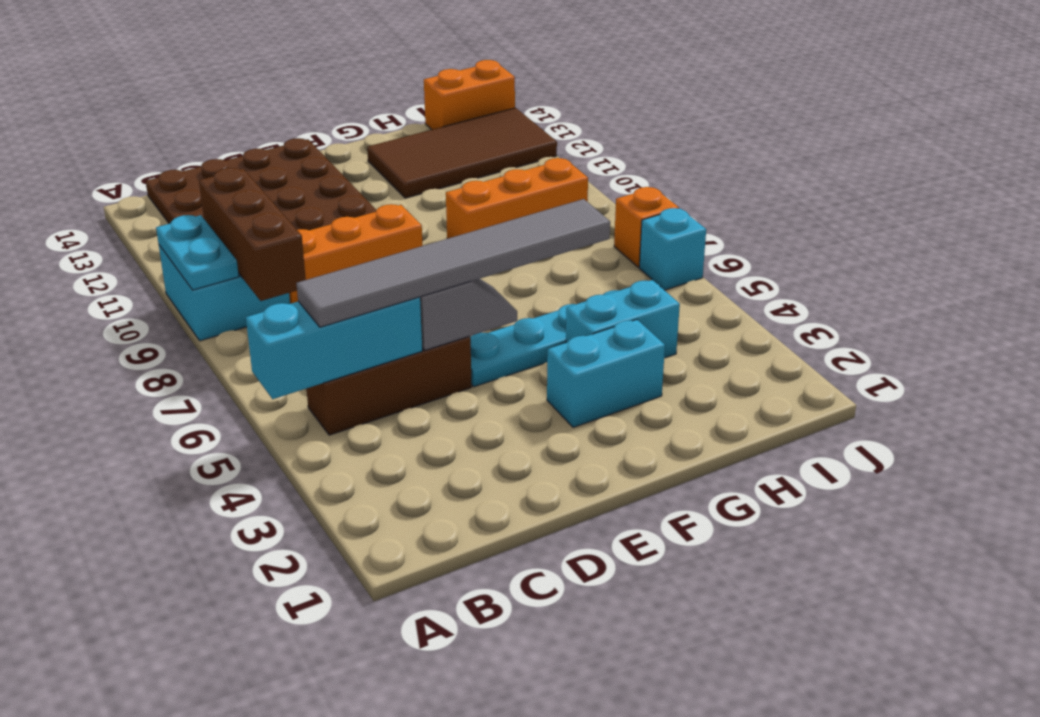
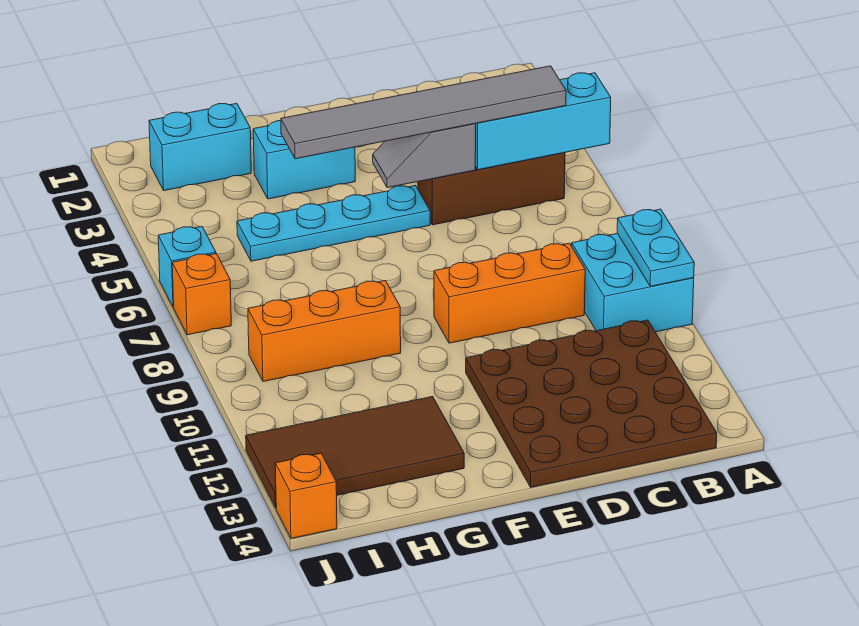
brown 1x3 brick [199,168,306,301] -> none
cyan 1x2 brick [566,280,680,358] -> cyan 1x2 brick moved to [149,103,251,191]
orange 1x2 brick [424,60,515,130] -> orange 1x1 brick [275,453,337,538]

